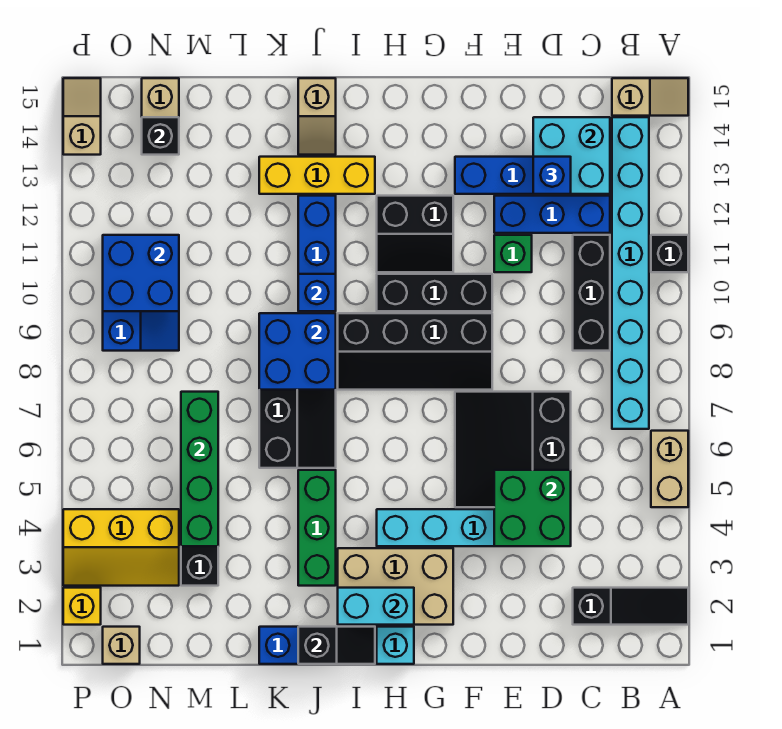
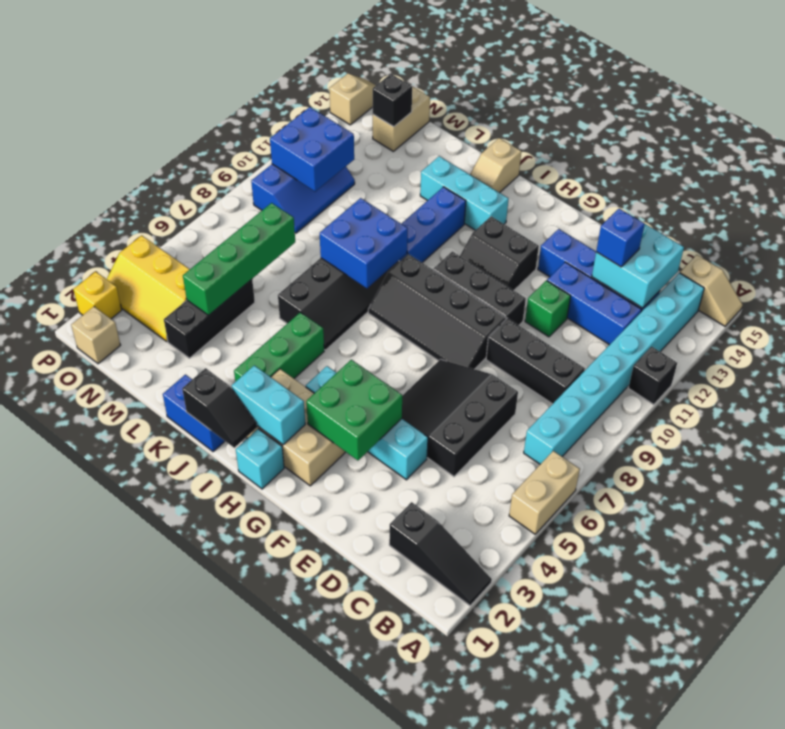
black 1x3 brick [573,235,610,351] -> black 1x3 brick turned to [486,318,585,404]
green 2x2 brick [494,470,571,546] -> green 2x2 brick moved to [306,360,402,460]
yellow 1x3 brick [259,157,375,194] -> cyan 1x3 brick [420,156,509,230]
blue 1x1 brick [298,274,336,311] -> none

